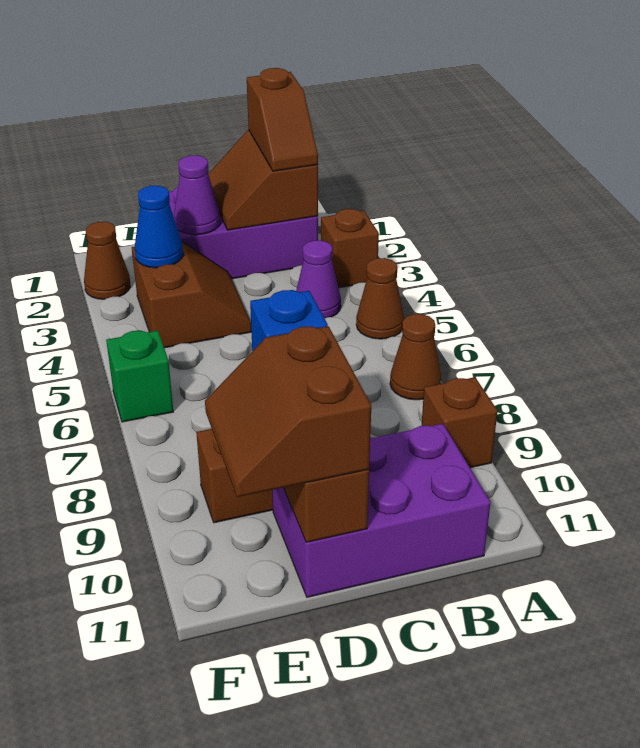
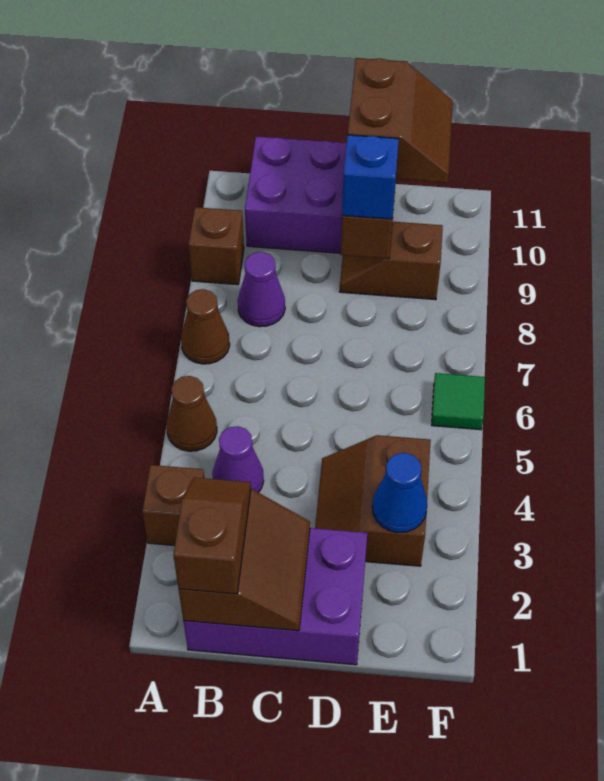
purple 1x1 cone [174,155,220,235] -> purple 1x1 cone moved to [238,252,285,327]
brown 1x1 cone [84,222,130,299] -> none
green 1x1 brick [106,331,173,422] -> green 1x1 tile [432,373,485,430]

